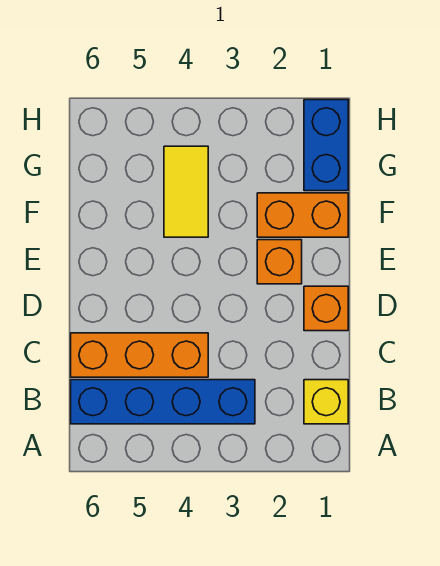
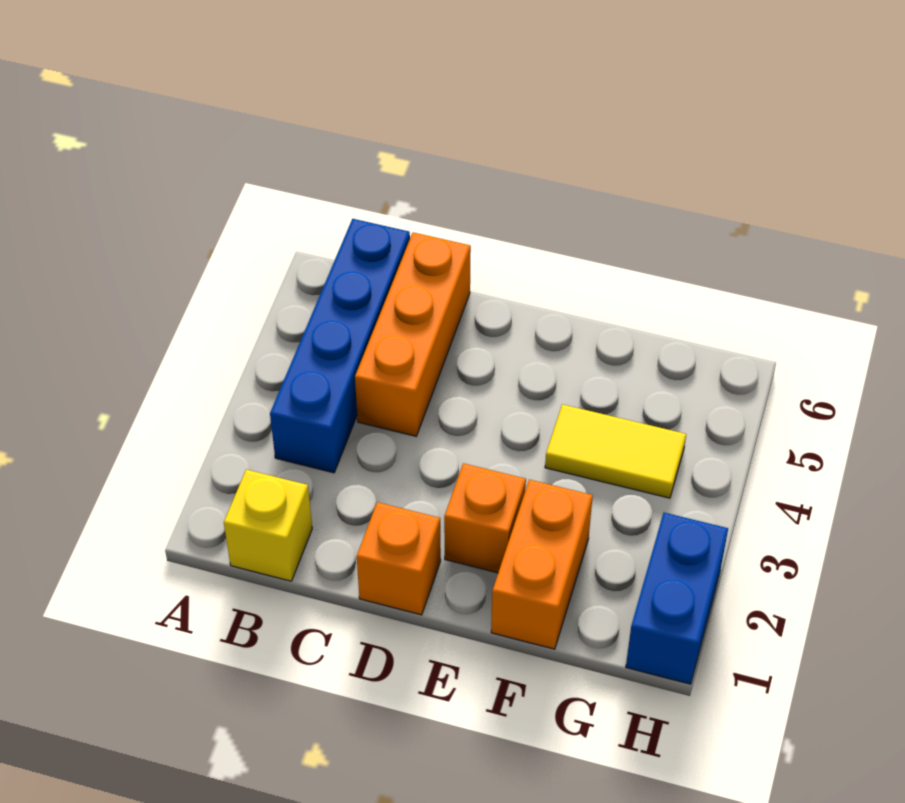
blue 1x2 brick [304,100,348,191] -> blue 1x2 brick turned to [626,513,728,684]

